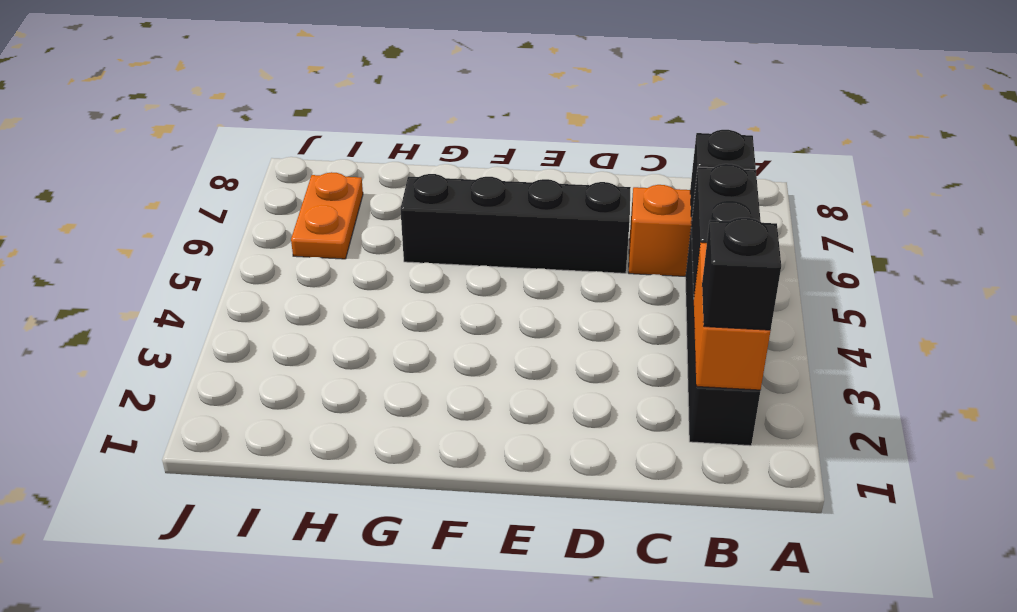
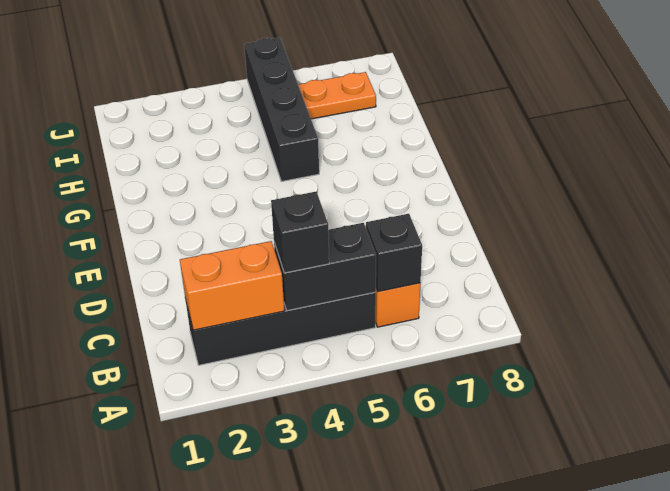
black 1x1 brick [702,218,781,330] -> black 1x1 brick moved to [271,192,329,273]
black 1x4 brick [400,174,631,273] -> black 1x4 brick moved to [244,37,319,182]

